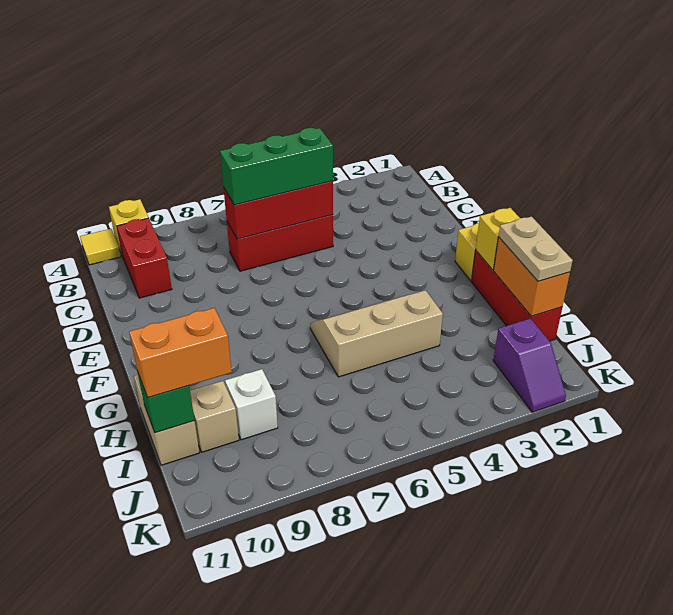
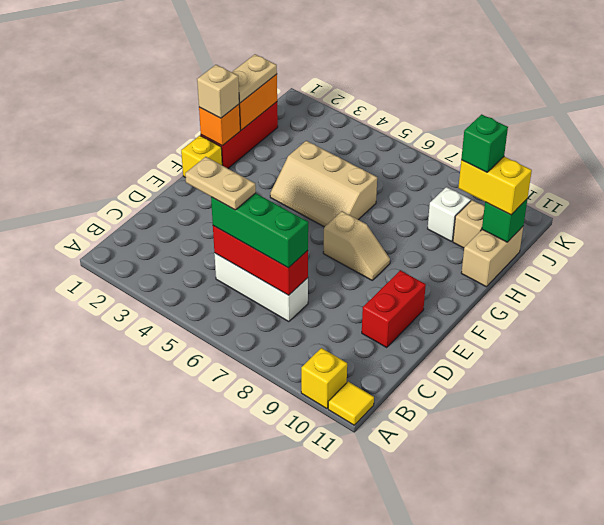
red 1x2 brick [117,218,172,298] -> red 1x2 brick moved to [362,270,426,347]
none -> tan 1x2 plate [185,157,256,210]
red 1x3 brick [227,215,333,271] -> white 1x3 brick [214,253,308,322]
none -> tan 1x2 slope [323,211,390,280]
yellow 1x1 brick [476,208,520,270] -> orange 1x1 brick [199,104,240,146]
none -> tan 1x1 brick [197,65,239,118]
orange 1x2 brick [129,308,232,398] -> yellow 1x2 brick [458,157,532,215]
none -> green 1x1 brick [461,114,508,172]
purple 1x2 slope [493,318,566,412] -> none

